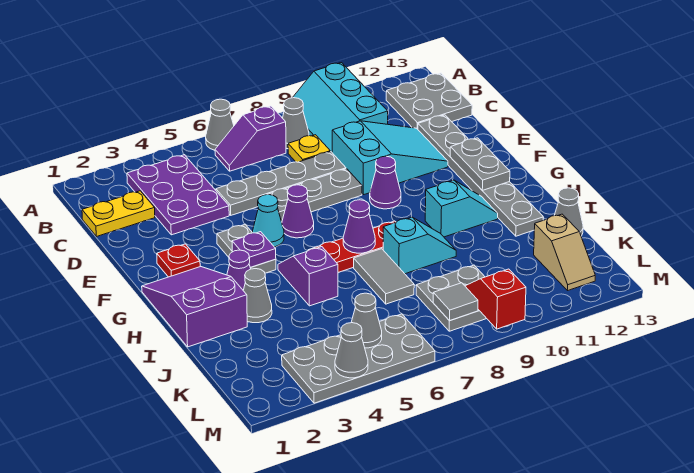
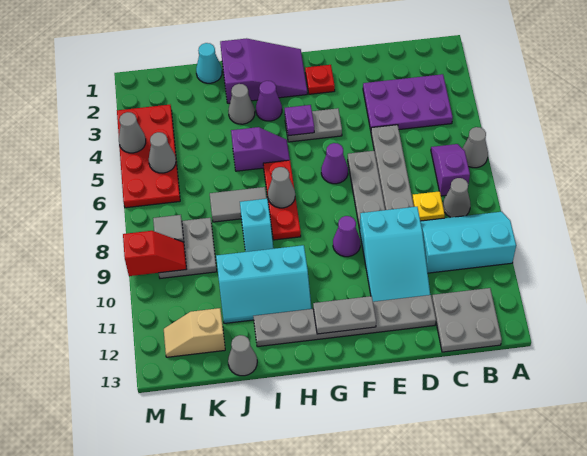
yellow 1x2 plate [82,191,155,237] -> none
cyan 1x1 cone [252,195,284,247] -> cyan 1x1 cone moved to [196,43,222,83]
purple 1x1 cone [343,200,375,253] -> grey 1x1 cone [268,167,295,208]
cyan 1x2 slope [425,180,498,237] -> cyan 2x3 slope [216,245,312,323]
grey 2x4 plate [282,314,435,403] -> red 2x4 plate [117,105,180,208]

